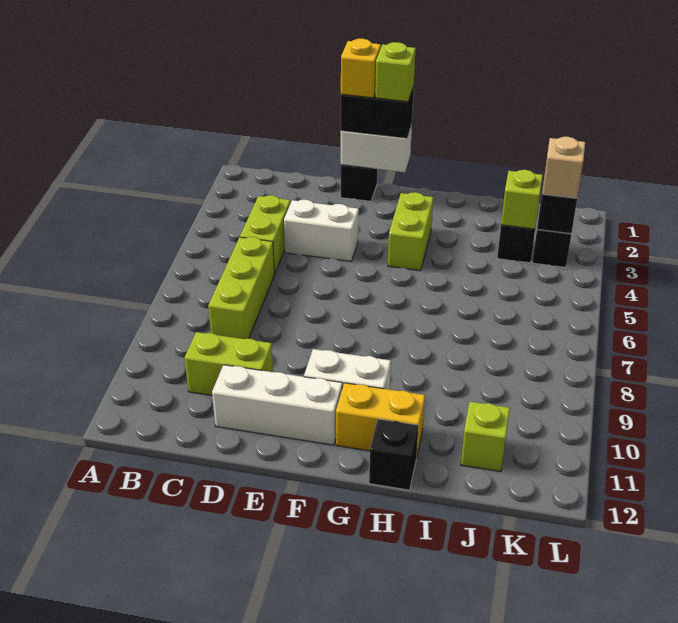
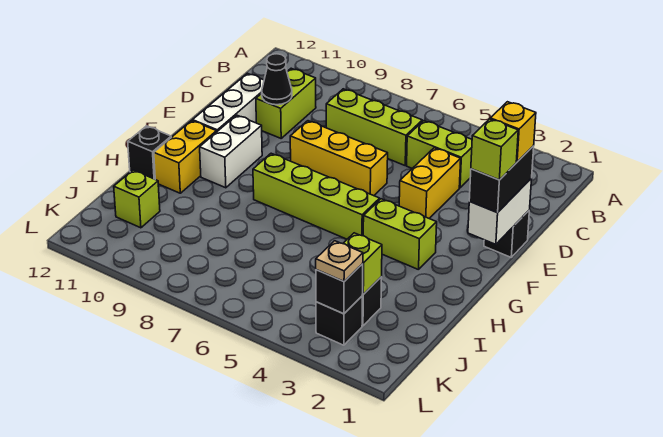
white 1x2 brick [284,200,359,261] -> yellow 1x2 brick [399,148,461,218]
none -> black 1x1 cone [262,54,292,105]
none -> yellow 1x3 brick [290,121,388,196]
none -> lime 1x4 brick [253,153,380,239]
tan 1x1 brick [542,137,585,198] -> tan 1x1 plate [316,241,363,281]

